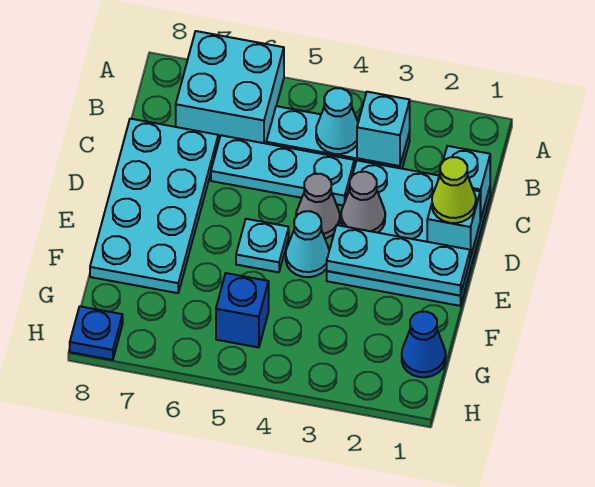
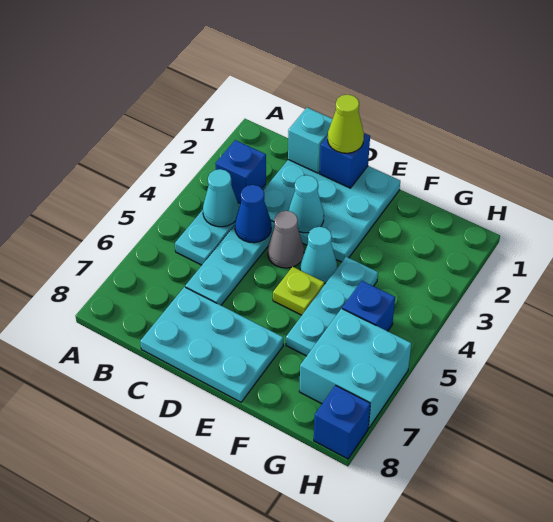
cyan 2x2 brick [176,31,284,144] -> cyan 2x2 brick moved to [299,309,411,428]
cyan 1x1 brick [357,92,410,166] -> blue 1x1 brick [215,140,266,204]
cyan 2x4 plate [90,119,218,293] -> cyan 2x3 plate [140,287,283,402]
cyan 1x1 brick [427,190,480,258] -> blue 1x1 brick [320,133,370,188]
grey 1x1 cone [341,172,385,233] -> cyan 1x1 cone [288,175,324,233]
cyan 1x3 plate [327,225,470,296] -> cyan 1x3 plate moved to [286,257,378,356]
cyan 1x1 plate [236,219,289,272] -> lime 1x1 plate [273,267,324,315]
blue 1x1 cone [402,312,446,377] -> blue 1x1 cone moved to [235,185,271,243]
blue 1x1 plate [70,306,123,360] -> blue 1x1 brick [314,385,370,459]

